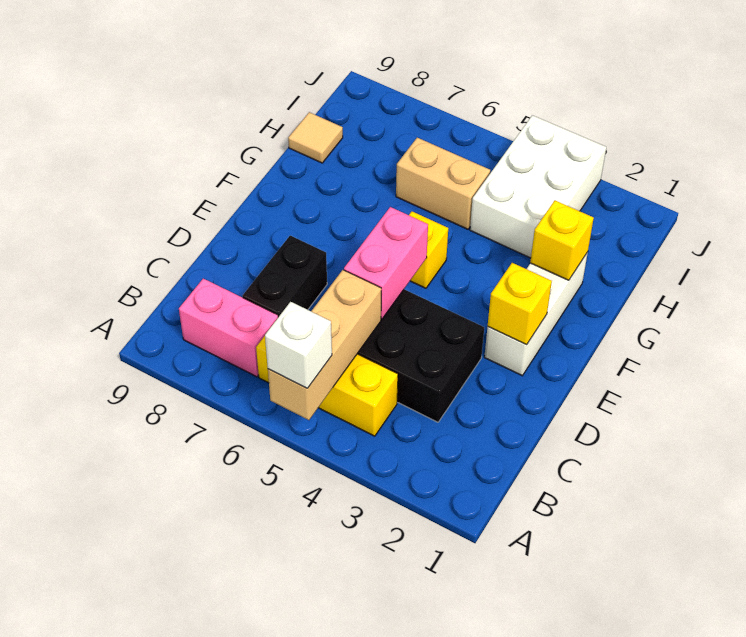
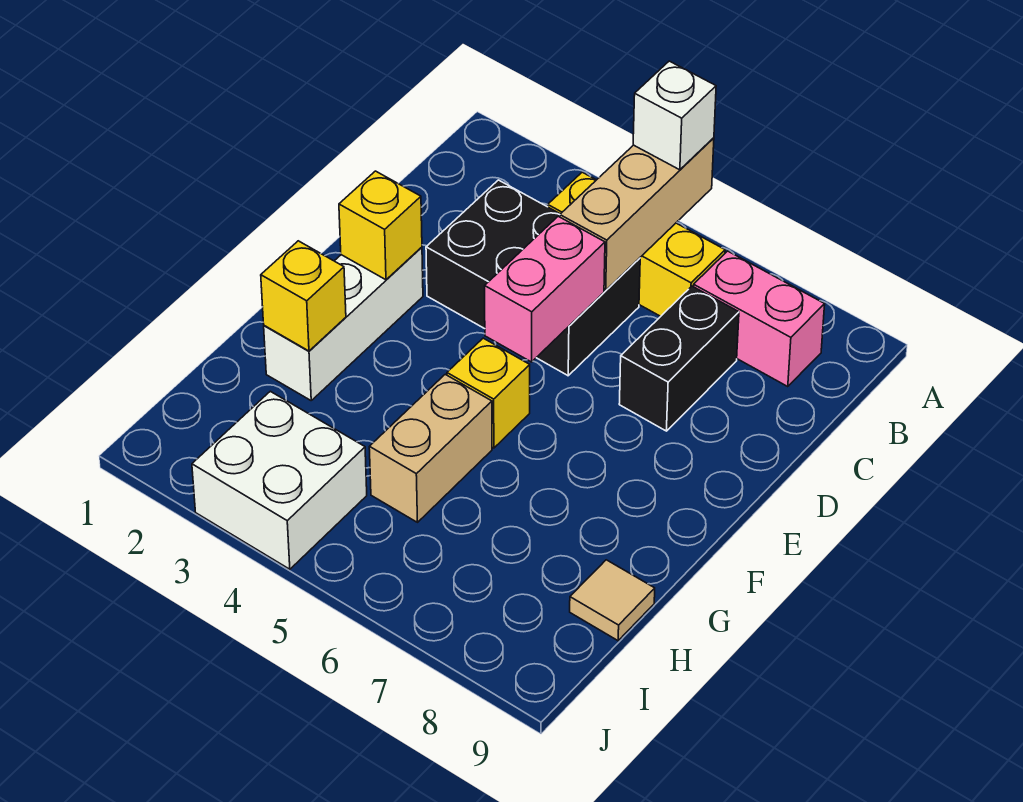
white 2x3 brick [470,115,606,258] -> white 2x2 brick [192,391,367,569]
tan 1x2 brick [396,138,490,229] -> tan 1x2 brick turned to [369,374,492,522]

